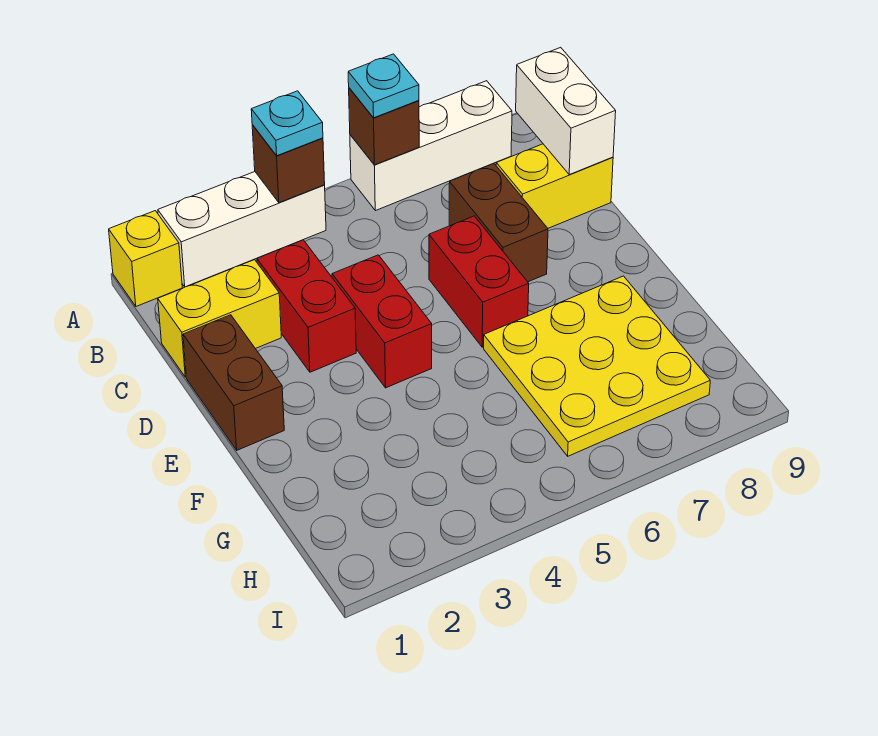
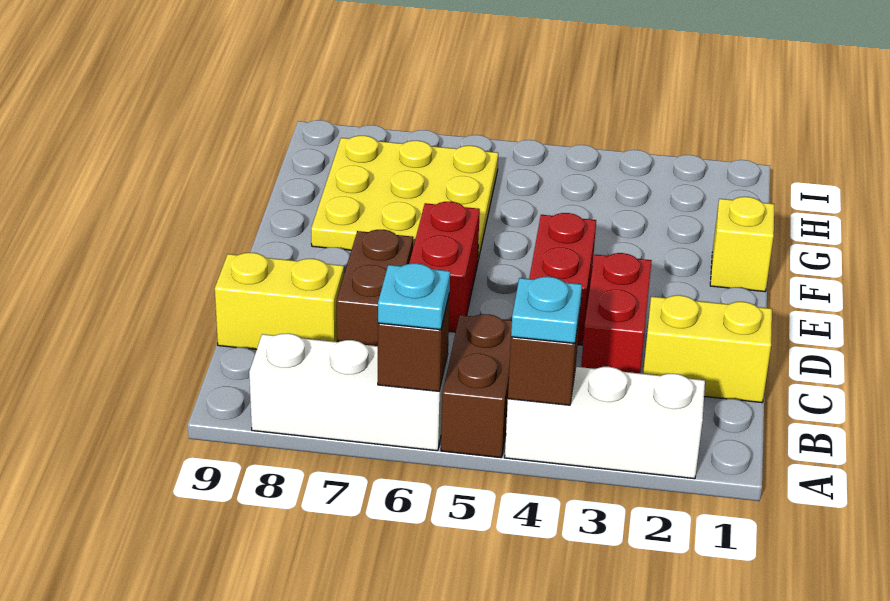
yellow 1x1 brick [109,211,182,306] -> yellow 1x1 brick moved to [710,197,774,292]
white 1x2 brick [516,47,616,175] -> none
brown 1x2 brick [183,315,284,450] -> brown 1x2 brick moved to [441,314,512,458]

